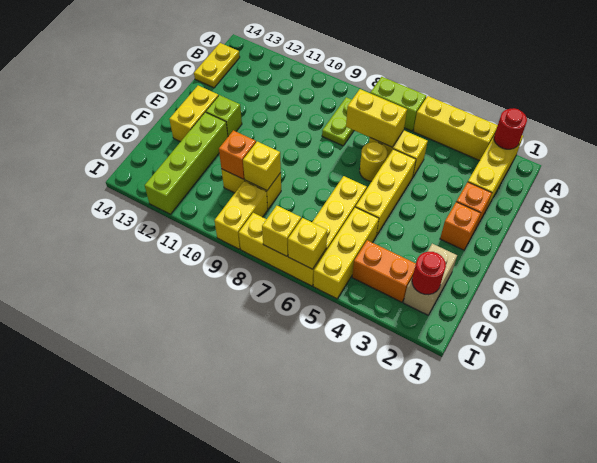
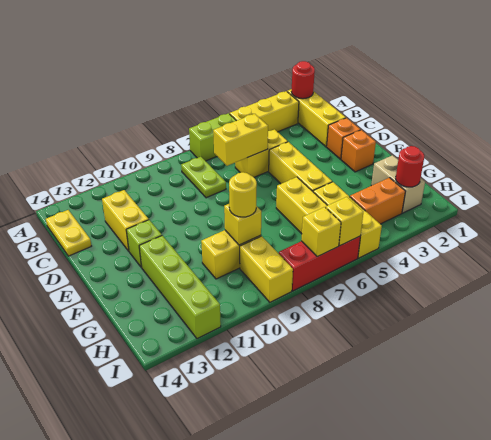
yellow 1x1 round brick [360,142,387,181] -> yellow 1x1 round brick moved to [229,172,257,217]
yellow 1x2 brick [169,86,219,142] -> yellow 1x2 brick moved to [102,190,149,251]
orange 1x1 brick [219,130,256,179] -> none
yellow 1x3 brick [239,213,326,286] -> red 1x3 brick [279,236,360,291]

